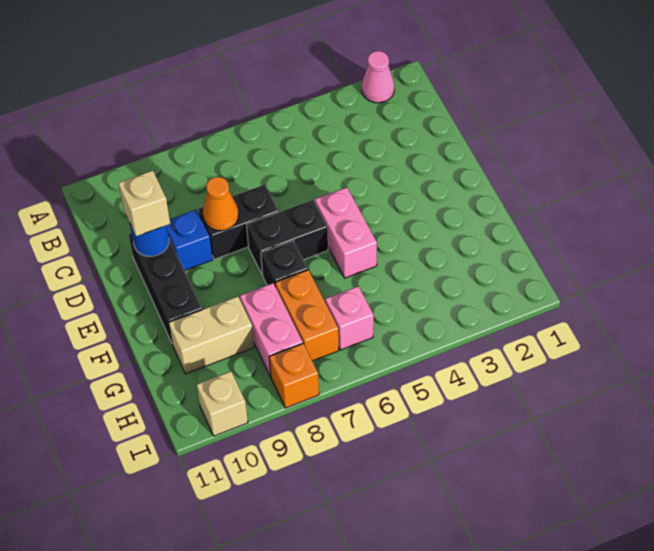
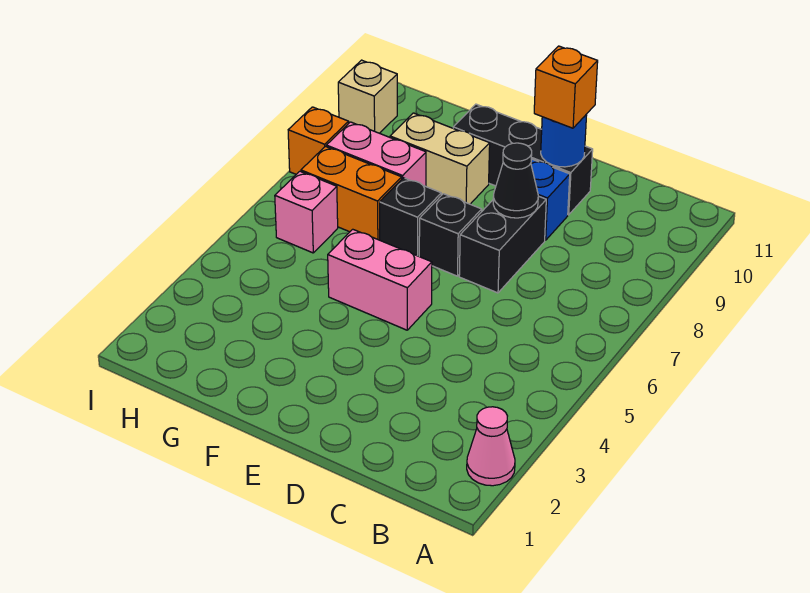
orange 1x1 cone [203,177,239,231] -> black 1x1 cone [493,143,538,218]
tan 1x1 brick [118,170,170,236] -> orange 1x1 brick [534,46,598,128]
black 1x2 brick [247,200,328,275] -> black 1x1 brick [419,194,482,276]
tan 1x2 brick [169,296,254,374] -> tan 1x2 brick turned to [390,113,490,204]

